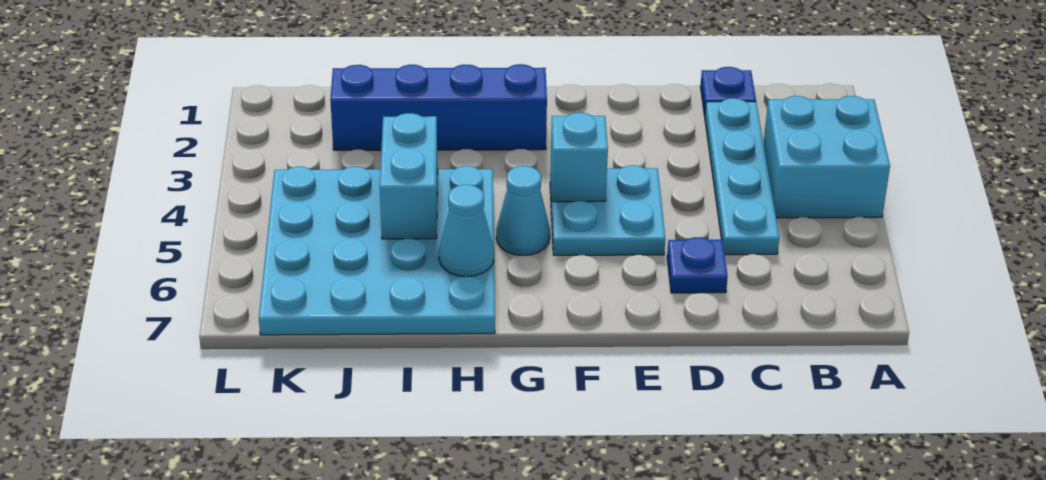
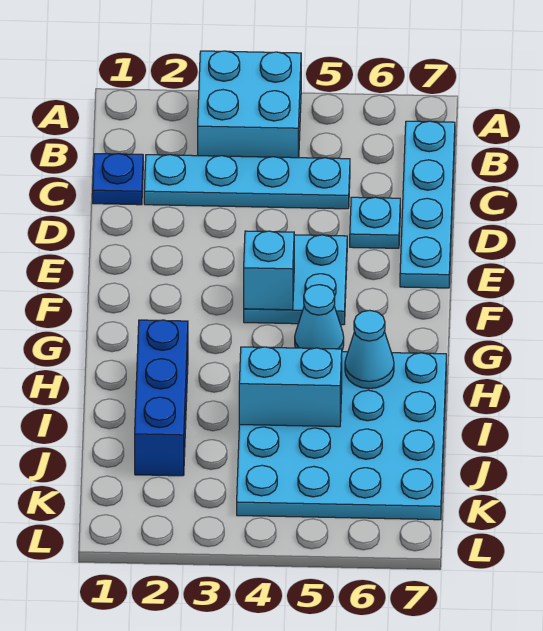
none -> cyan 1x4 plate [400,121,455,288]
blue 1x1 plate [667,237,728,293] -> cyan 1x1 plate [350,197,400,248]
blue 1x4 brick [330,64,547,150] -> blue 1x3 brick [135,320,188,476]

